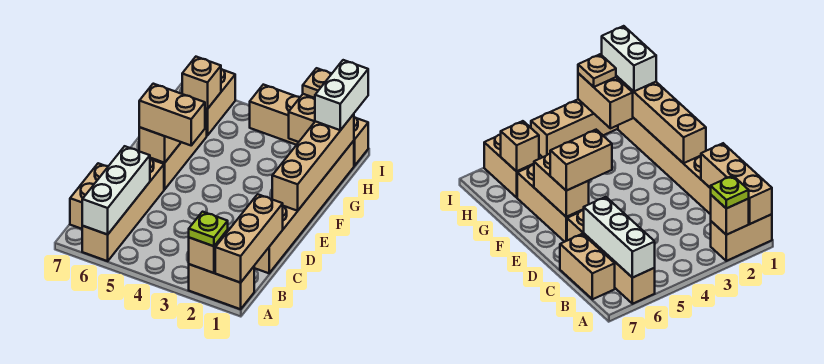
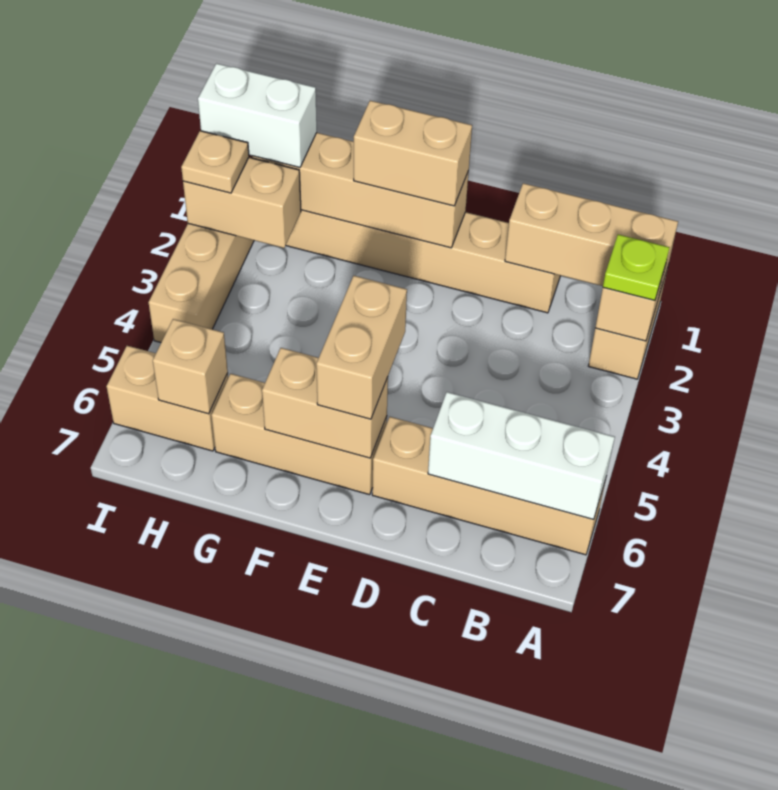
tan 1x2 brick [70,163,108,229] -> tan 1x2 brick moved to [354,101,472,206]

